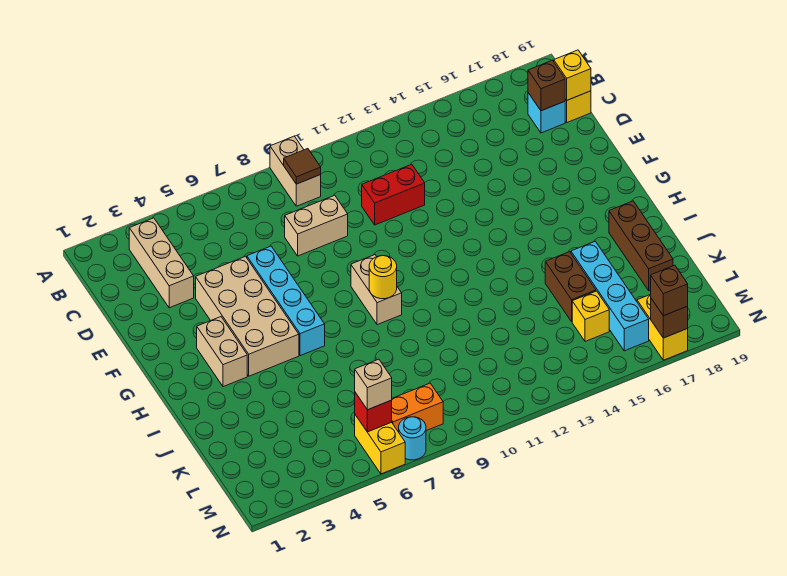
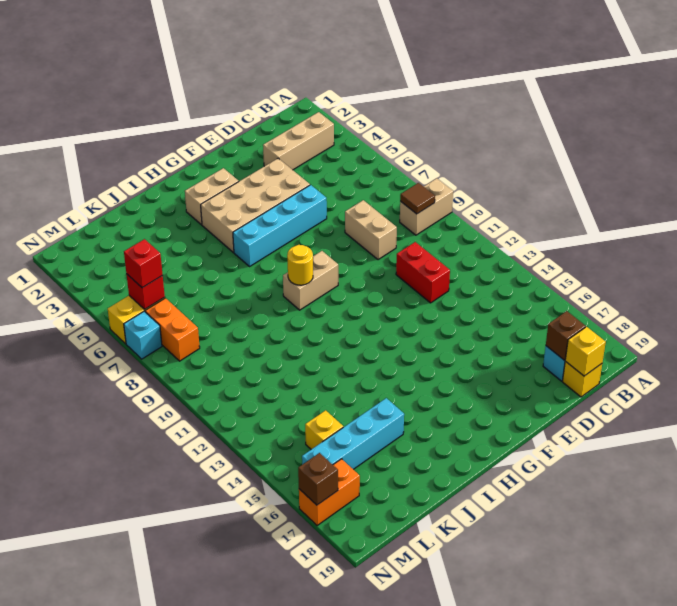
brown 1x3 brick [609,201,673,291] -> none
brown 1x2 brick [545,252,596,321] -> none
tan 1x1 brick [355,359,392,410] -> red 1x1 brick [124,239,162,288]
yellow 1x2 brick [637,294,688,360] -> orange 1x2 brick [299,459,360,526]
cyan 1x1 round brick [399,417,426,460] -> cyan 1x1 brick [124,311,162,359]
brown 1x1 brick [651,265,688,316] -> none

